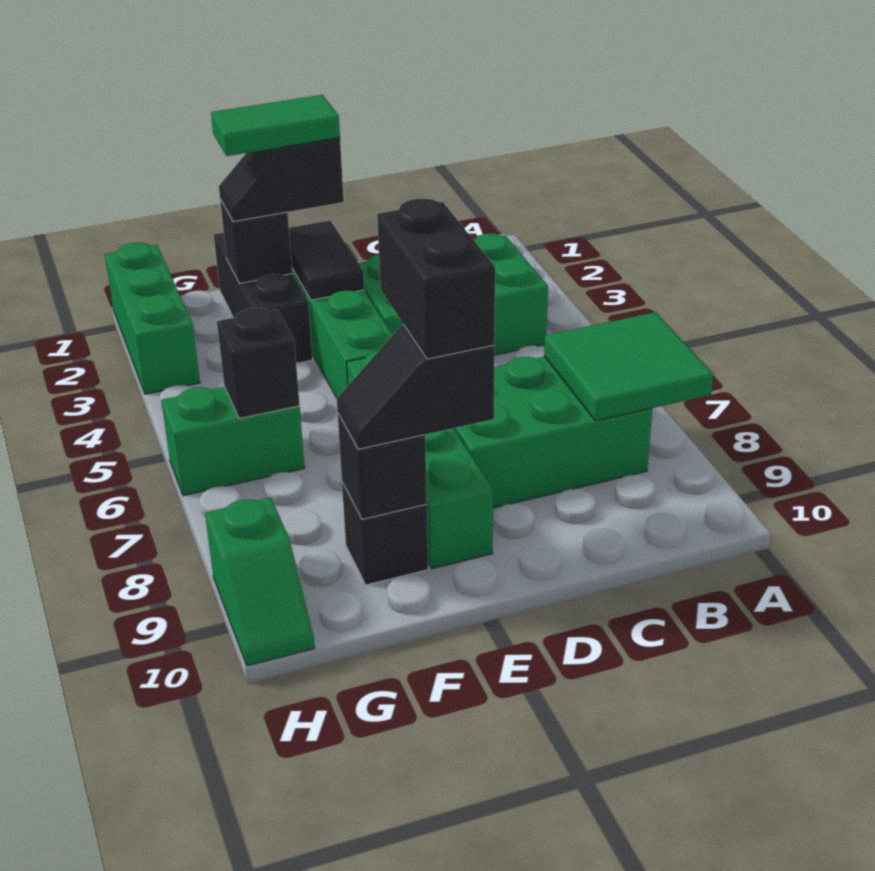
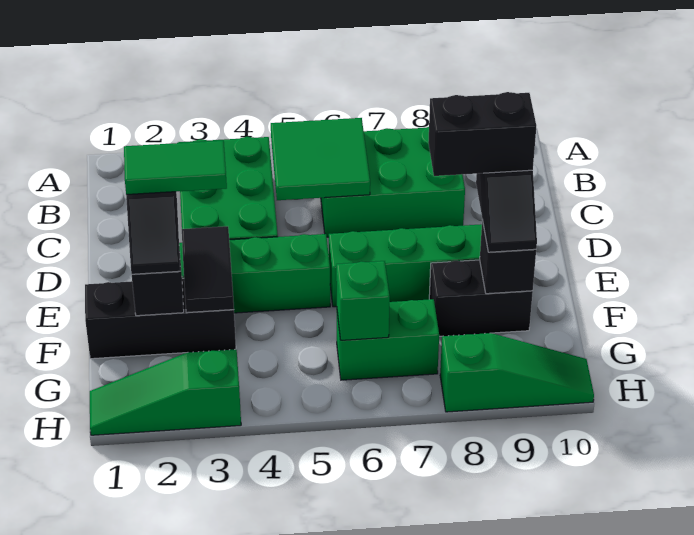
green 2x2 tile [544,312,713,421] -> green 2x2 tile moved to [271,118,370,200]
green 2x3 brick [454,356,652,508] -> green 2x3 brick turned to [321,127,465,237]
black 1x2 tile [289,220,364,300] -> black 1x2 tile turned to [182,226,234,313]
green 1x2 tile [211,95,340,156] -> green 1x2 tile turned to [124,141,227,195]
black 1x1 brick [342,482,428,585] -> black 1x2 brick [429,260,533,336]
green 1x2 brick [161,387,305,496] -> green 1x2 brick turned to [337,299,439,380]
black 1x1 brick [217,308,300,419] -> green 1x1 brick [336,261,390,340]
green 1x3 brick [105,243,200,394] -> green 1x3 slope [90,349,241,435]
green 1x2 slope [205,498,315,666] -> green 1x3 slope [440,333,594,412]

